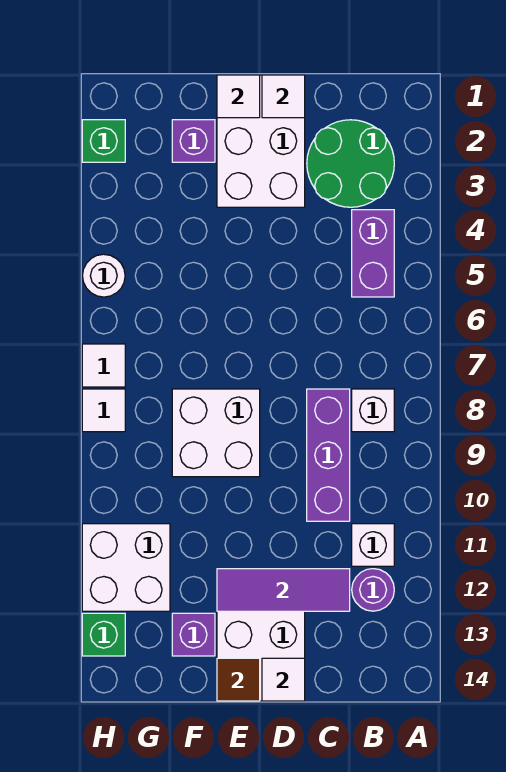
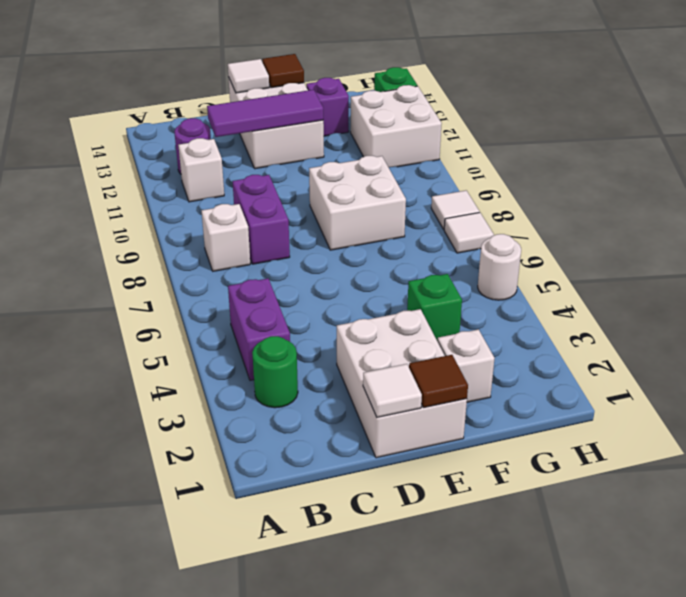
green 2x2 round brick [307,120,394,207] -> green 1x1 round brick [252,336,298,408]
purple 1x3 brick [307,389,350,521] -> purple 1x2 brick [233,175,290,264]
white 1x1 tile [217,75,260,118] -> brown 1x1 tile [409,355,468,408]
purple 1x1 brick [172,120,215,162] -> white 1x1 brick [437,329,495,402]
green 1x1 brick [82,120,125,162] -> green 1x1 brick moved to [407,274,462,340]

